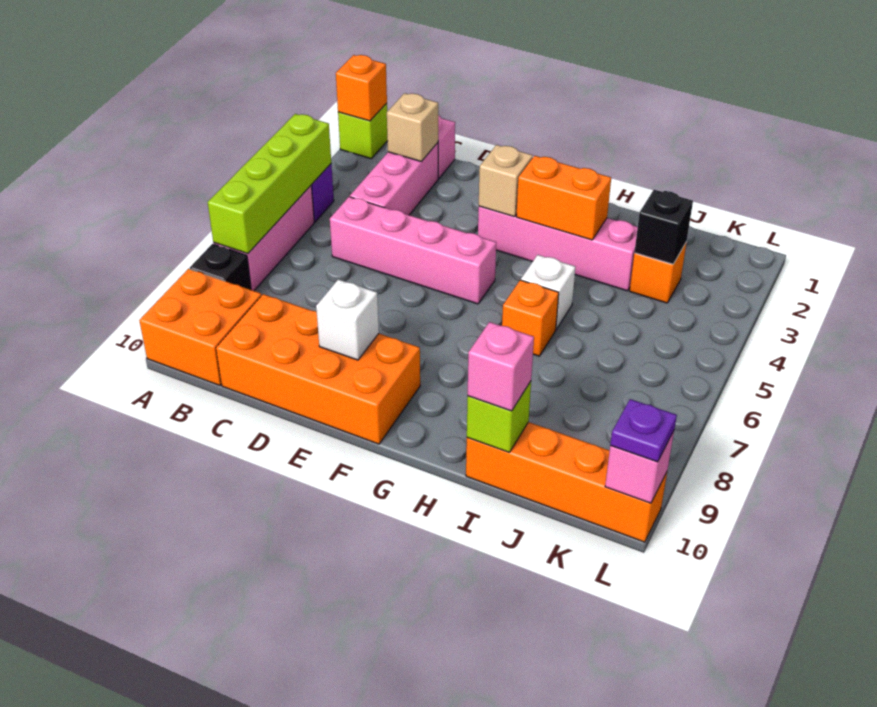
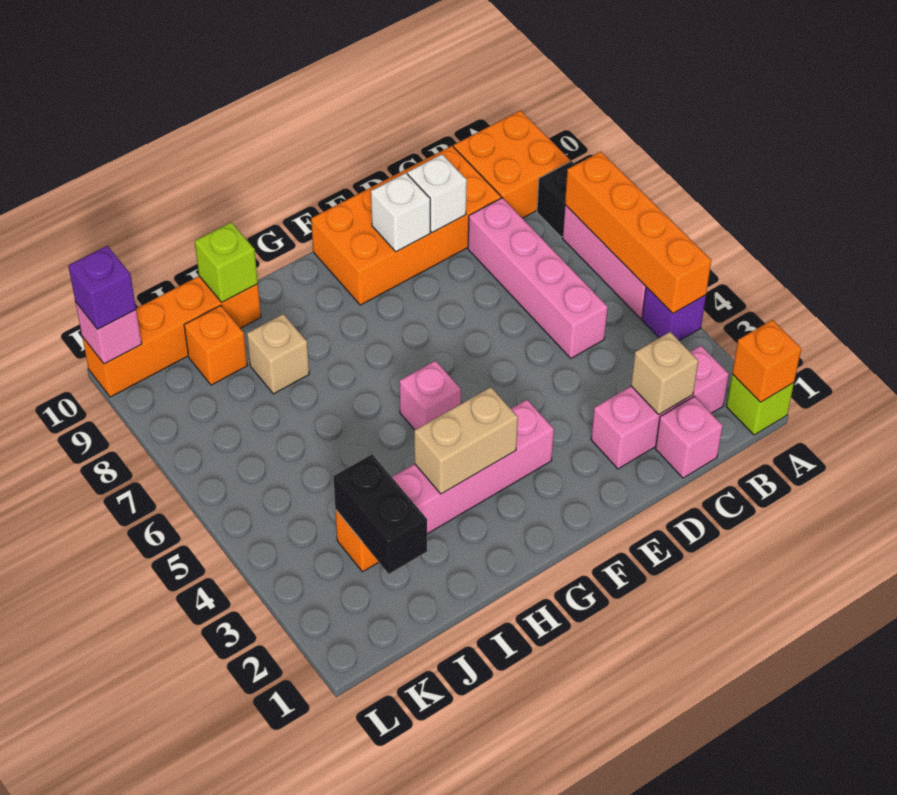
lime 1x4 brick [208,114,331,254] -> orange 1x4 brick [565,152,711,313]
pink 1x3 brick [350,143,438,215] -> pink 1x3 brick turned to [591,346,729,469]
pink 1x4 brick [330,197,496,304] -> pink 1x4 brick turned to [468,198,608,359]
tan 1x1 brick [479,145,533,217] -> tan 1x1 brick moved to [247,314,309,394]
orange 1x2 brick [516,156,611,240] -> tan 1x2 brick [414,387,518,494]
white 1x1 brick [521,255,575,329] -> white 1x1 brick moved to [408,154,467,233]
orange 1x1 brick [502,280,559,356] -> orange 1x1 brick moved to [184,305,247,385]
pink 1x1 brick [468,322,534,411] -> pink 1x1 brick moved to [400,361,461,430]
black 1x1 brick [634,190,693,264] -> black 1x2 brick [333,454,427,574]
purple 1x1 plate [610,399,677,462] -> purple 1x1 brick [68,246,136,329]

